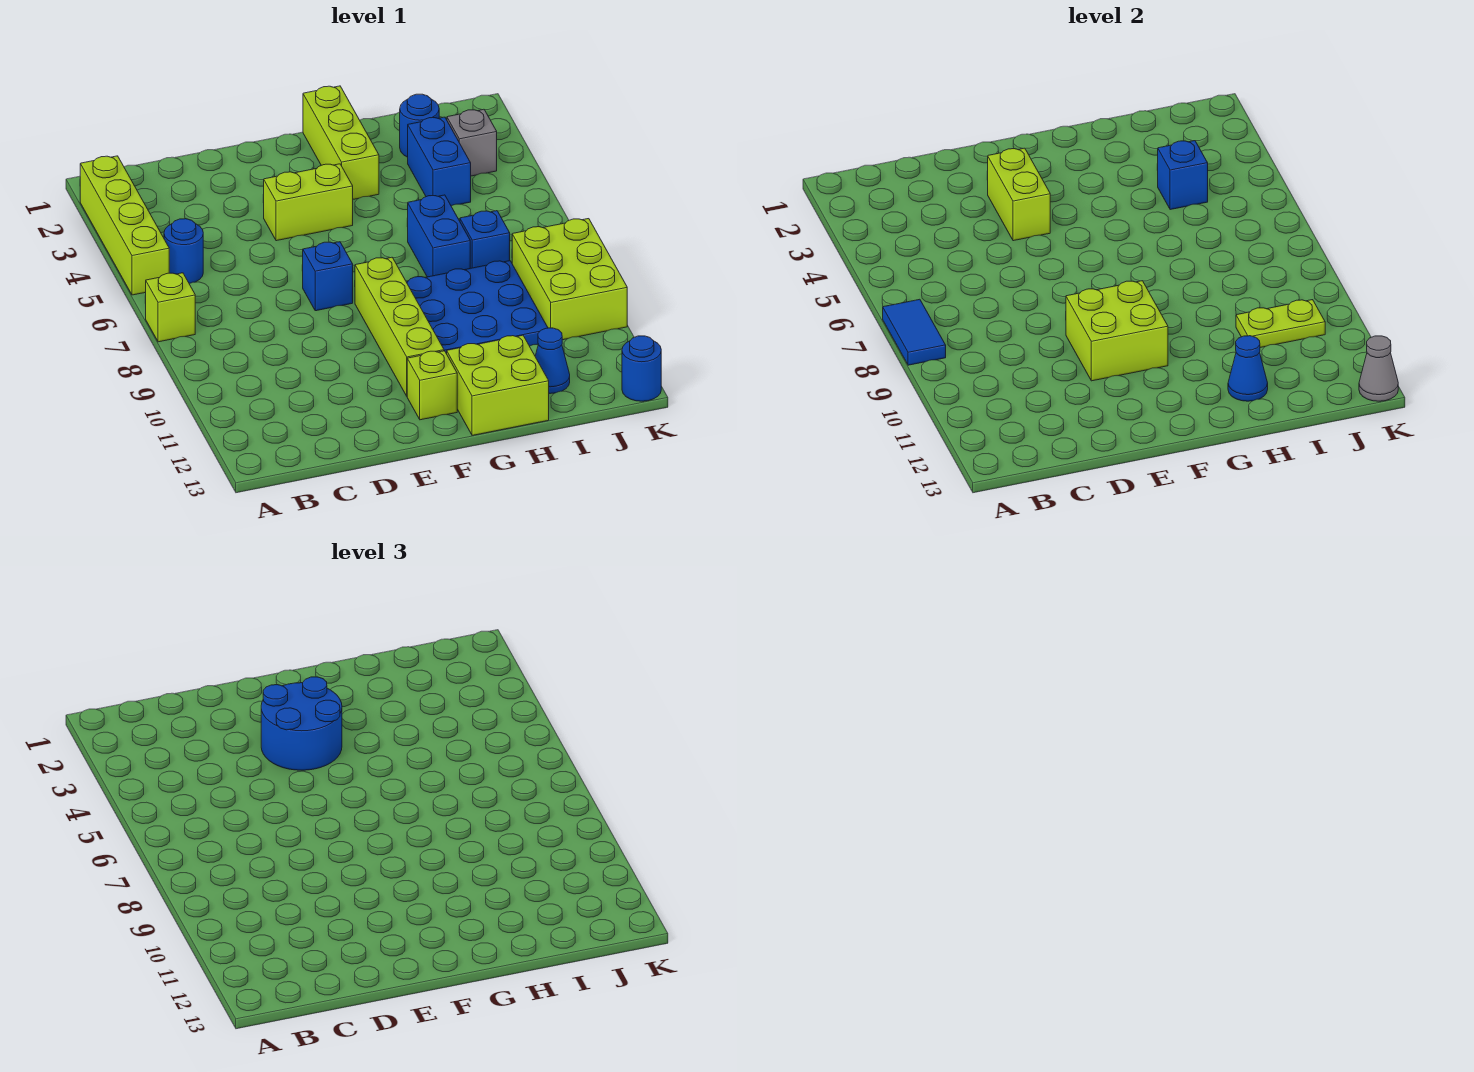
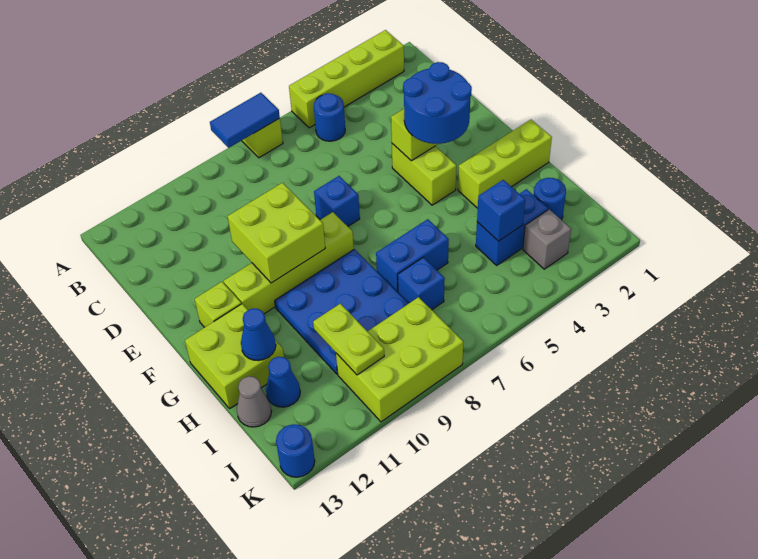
grey 1x1 cone [1359,336,1398,401] -> grey 1x1 cone moved to [237,376,272,427]

